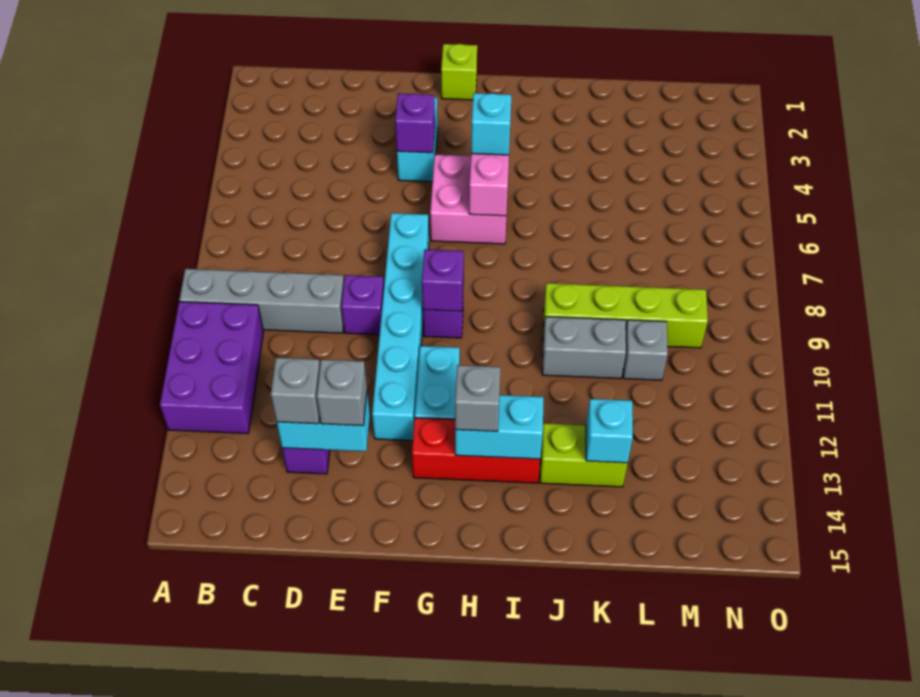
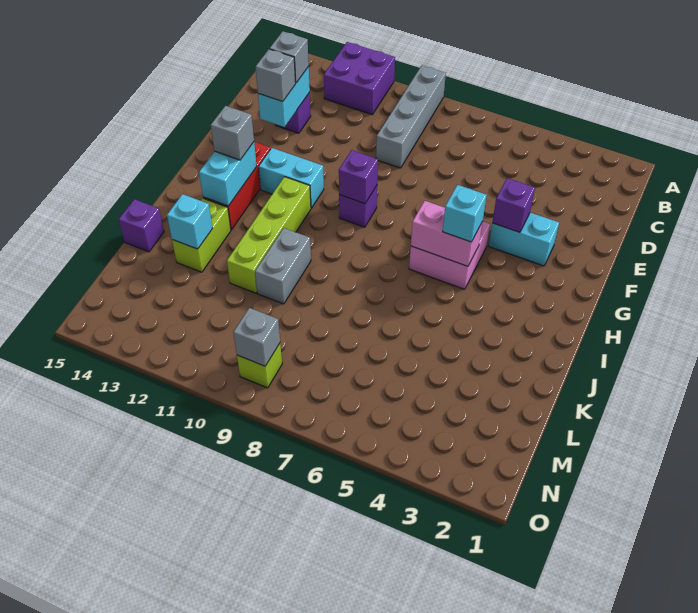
purple 2x3 brick [160,302,263,434] -> purple 2x2 brick [324,42,395,114]
purple 1x1 brick [341,275,384,335] -> purple 1x1 brick moved to [119,199,164,252]
cyan 1x6 brick [372,213,429,441] -> none
lime 1x1 brick [441,44,477,100] -> lime 1x1 brick moved to [237,343,282,388]
lime 1x4 brick [543,283,708,348] -> lime 1x4 brick moved to [227,177,311,293]
grey 1x1 brick [623,320,668,380] -> grey 1x1 brick moved to [233,308,280,366]

